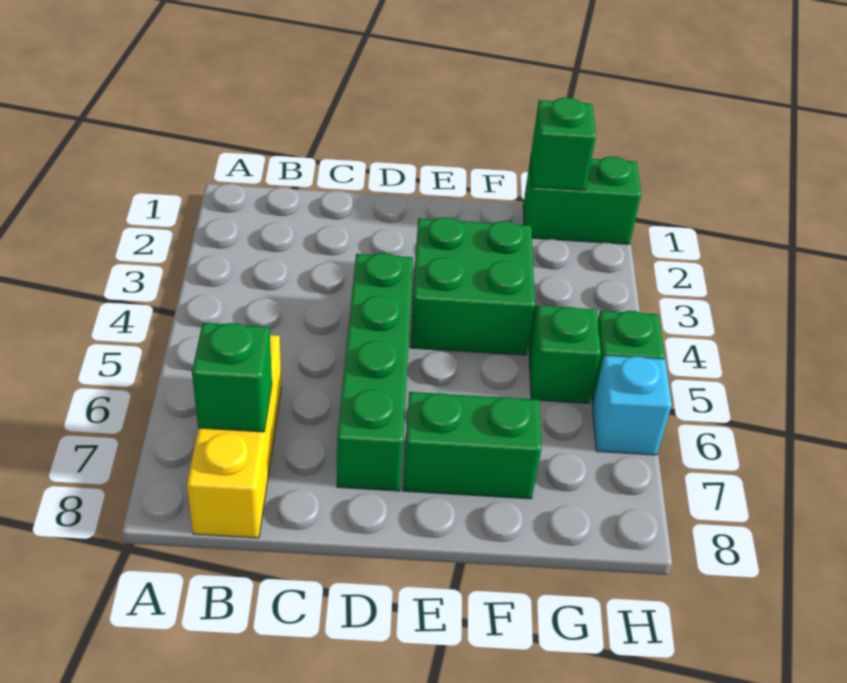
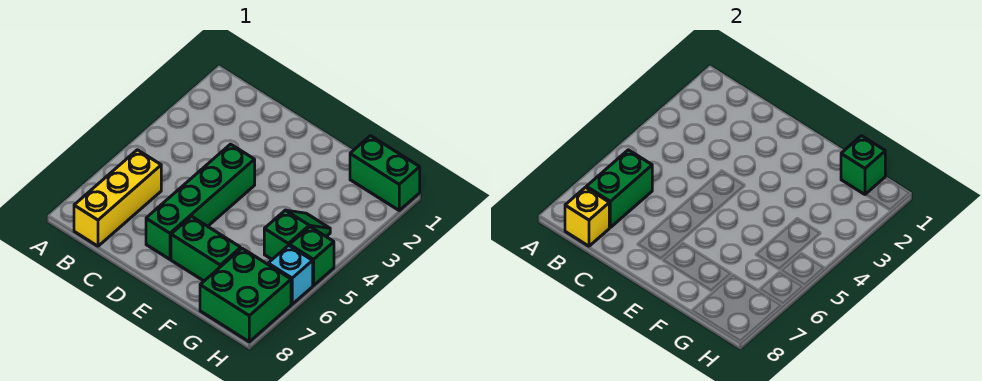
green 1x1 brick [192,323,272,432] -> green 1x2 brick [586,150,652,227]
none -> yellow 1x1 brick [565,187,609,246]
green 2x2 brick [410,217,535,355] -> green 2x2 brick moved to [200,248,291,342]

